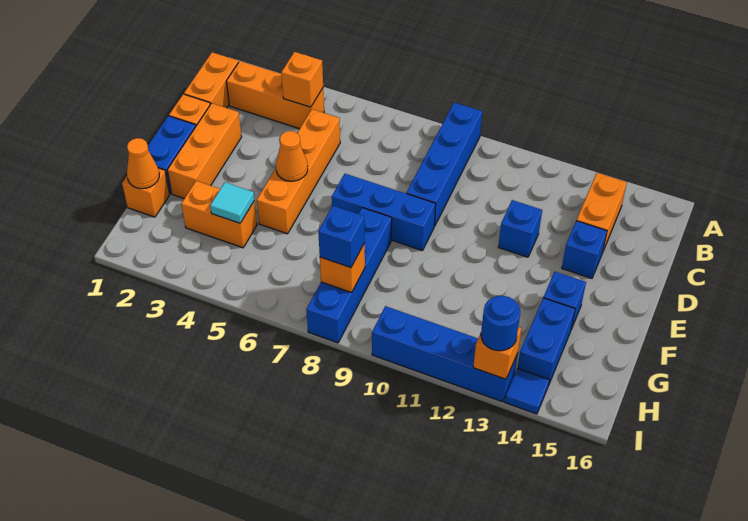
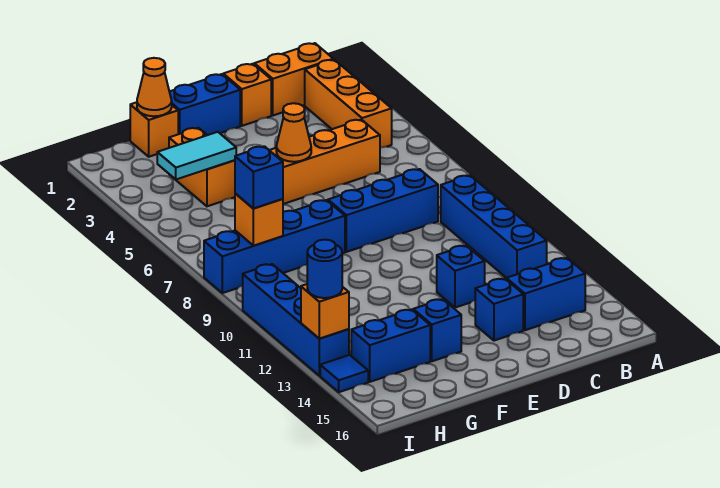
blue 1x4 brick [406,103,482,226] -> blue 1x4 brick turned to [441,175,547,278]
orange 1x1 brick [281,52,323,107] -> none
orange 1x2 brick [576,173,627,253] -> blue 1x2 brick [506,258,585,330]
orange 1x3 brick [167,103,242,198] -> none
blue 1x3 brick [332,174,436,251] -> blue 1x3 brick turned to [328,169,438,252]
cyan 1x1 tile [210,182,254,223] -> cyan 1x2 tile [157,132,236,179]

